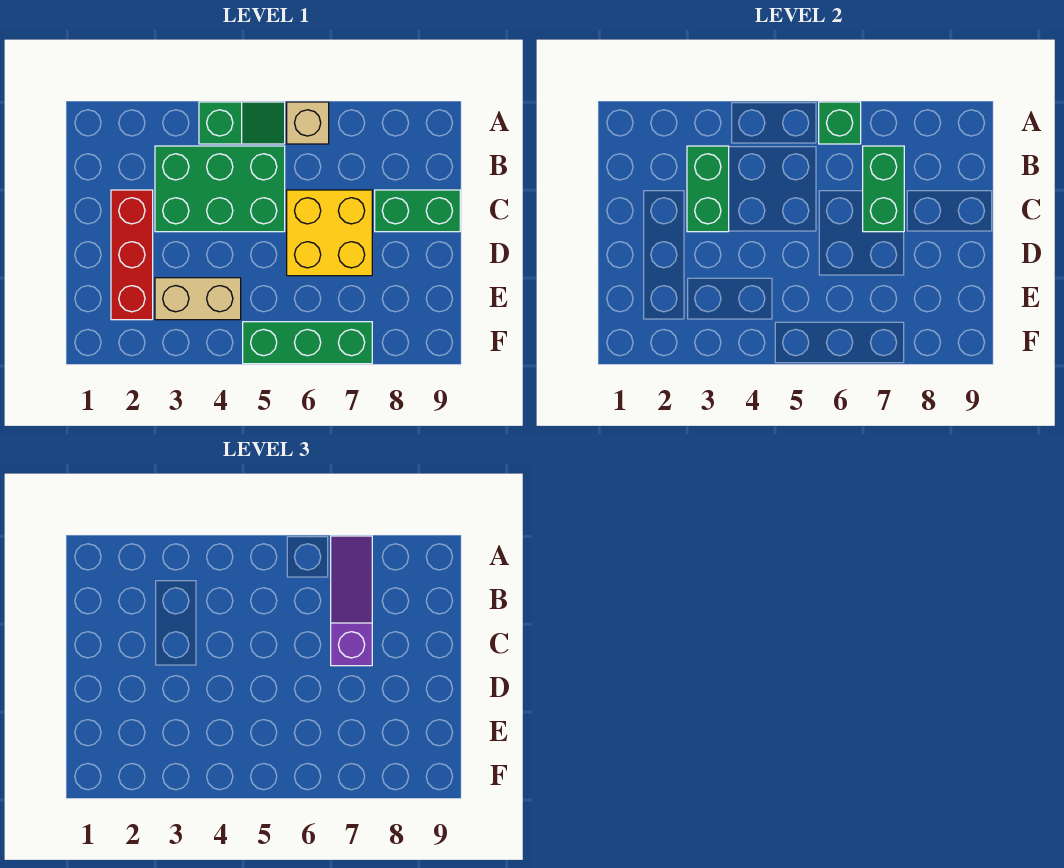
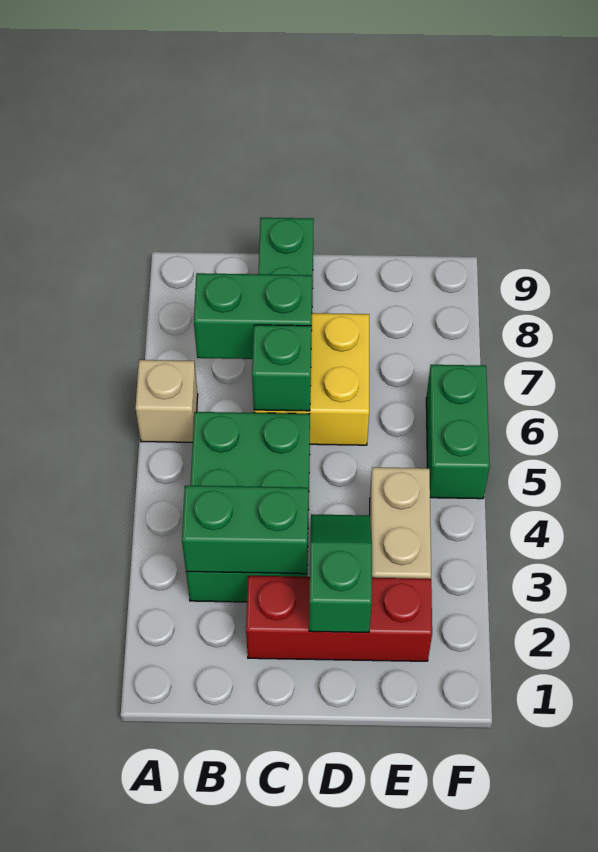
green 1x2 slope [199,102,285,144] -> green 1x2 slope moved to [309,514,372,632]
green 1x1 brick [819,102,861,144] -> green 1x1 brick moved to [252,325,311,411]
purple 1x3 slope [331,536,372,666] -> none
green 1x3 brick [243,322,372,364] -> green 1x2 brick [426,365,490,499]

